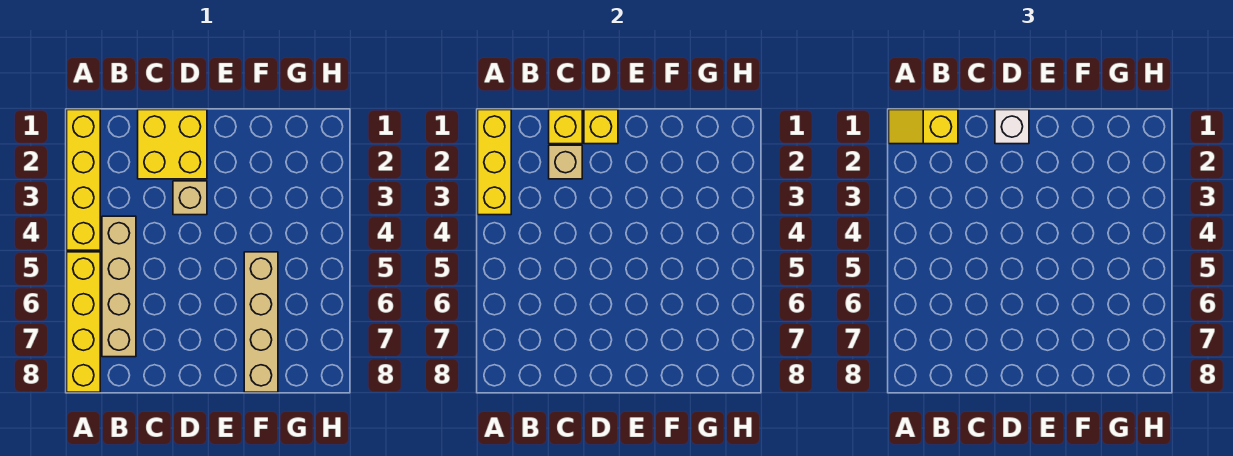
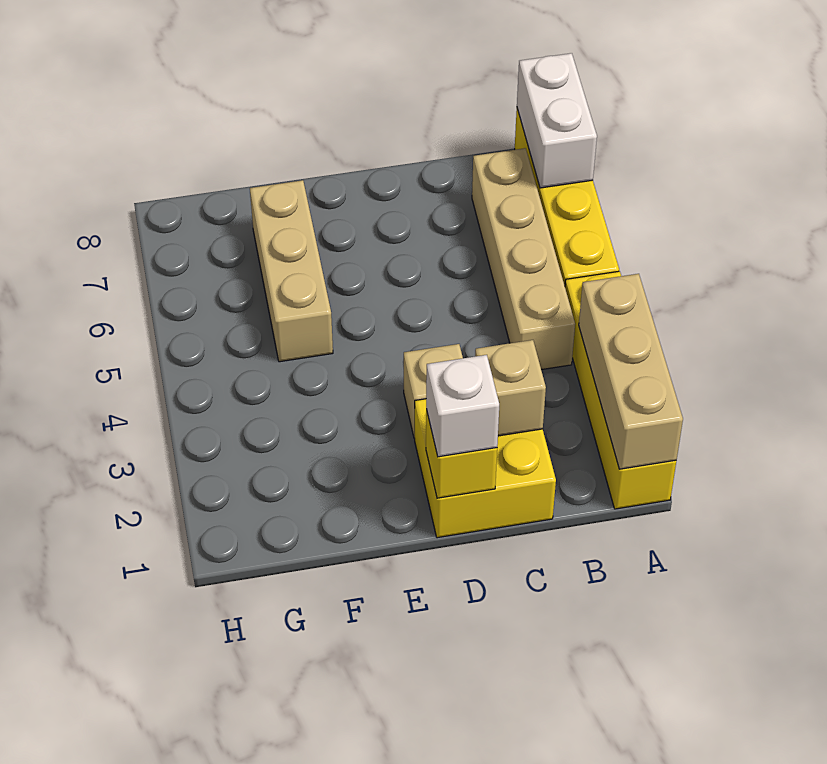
yellow 1x3 brick [478,110,511,215] -> tan 1x3 brick [579,274,683,469]
yellow 1x2 slope [889,110,958,144] -> none
none -> white 1x2 brick [517,53,597,188]
yellow 1x1 brick [549,110,582,144] -> none
tan 1x4 brick [244,252,278,392] -> tan 1x3 brick [250,180,333,362]

